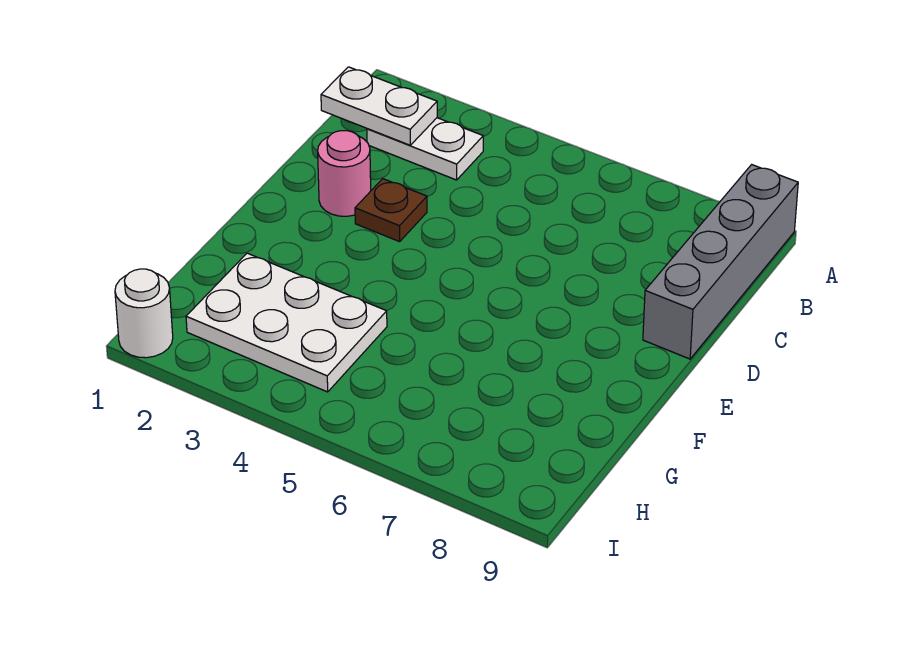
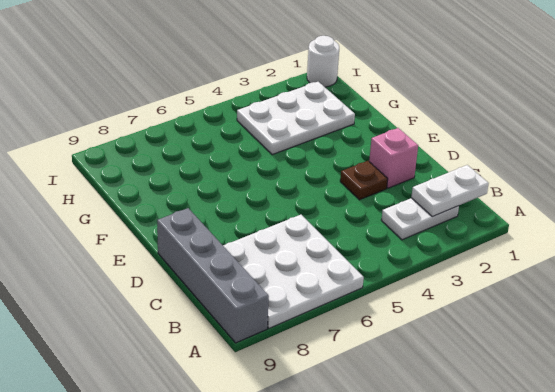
none -> white 3x3 plate [223,214,364,328]
pink 1x1 round brick [318,131,371,216] -> pink 1x1 brick [369,128,418,188]

